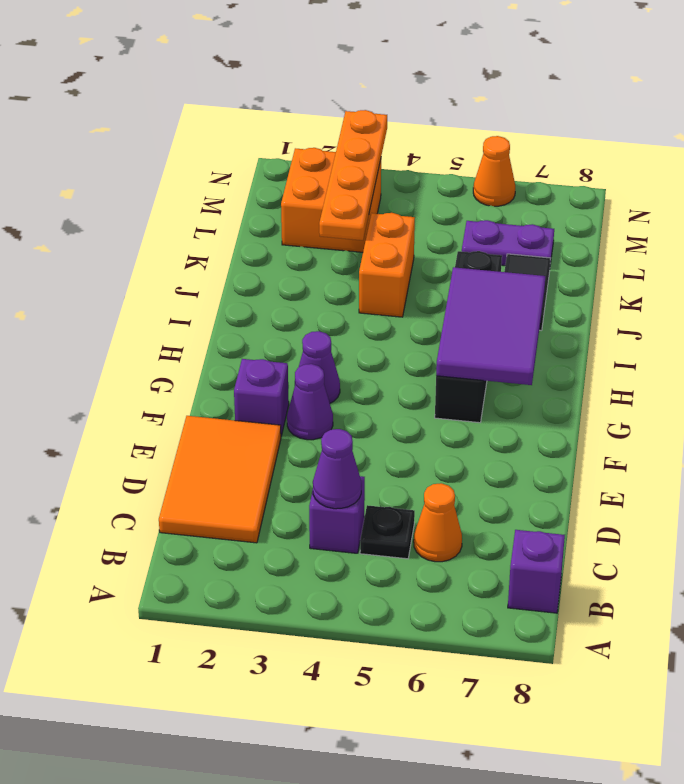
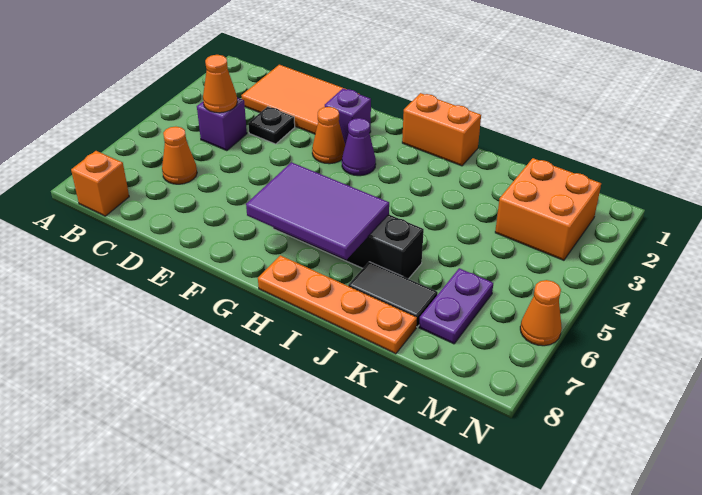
purple 1x1 brick [508,530,565,613] -> orange 1x1 brick [71,151,129,216]
purple 1x1 cone [313,429,361,509] -> orange 1x1 cone [203,55,237,113]
black 1x1 plate [360,505,415,559] -> black 1x1 plate moved to [248,107,295,144]
purple 1x1 cone [287,364,333,440] -> orange 1x1 cone [312,107,345,164]
orange 1x2 brick [359,213,415,317] -> orange 1x2 brick moved to [402,93,481,166]
orange 1x4 plate [319,110,387,240] -> orange 1x4 plate moved to [258,255,417,354]

